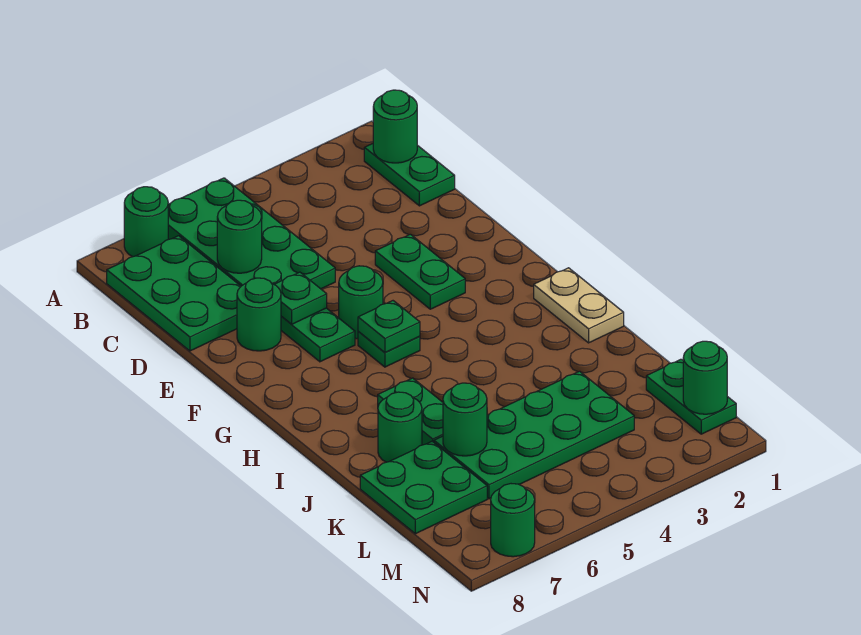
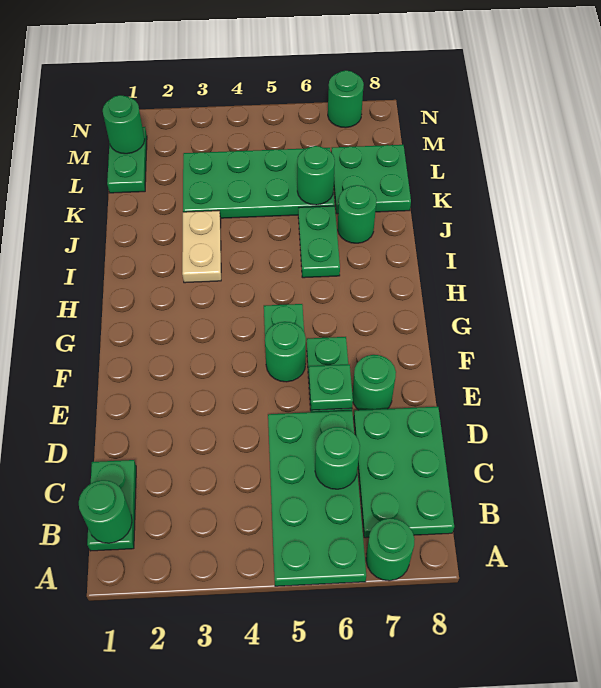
green 1x2 plate [375,234,465,309] -> none
green 1x1 plate [358,301,420,352] -> none
tan 1x2 plate [534,268,624,343] -> tan 1x2 plate moved to [182,211,221,283]

